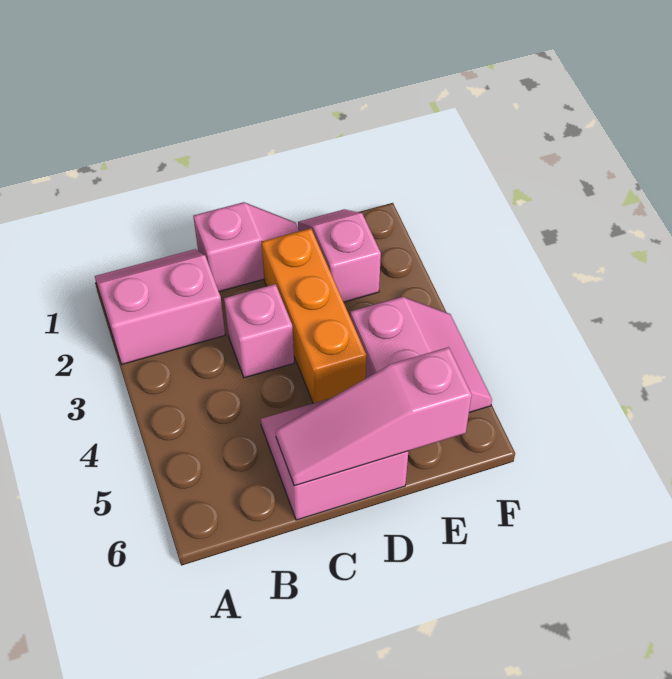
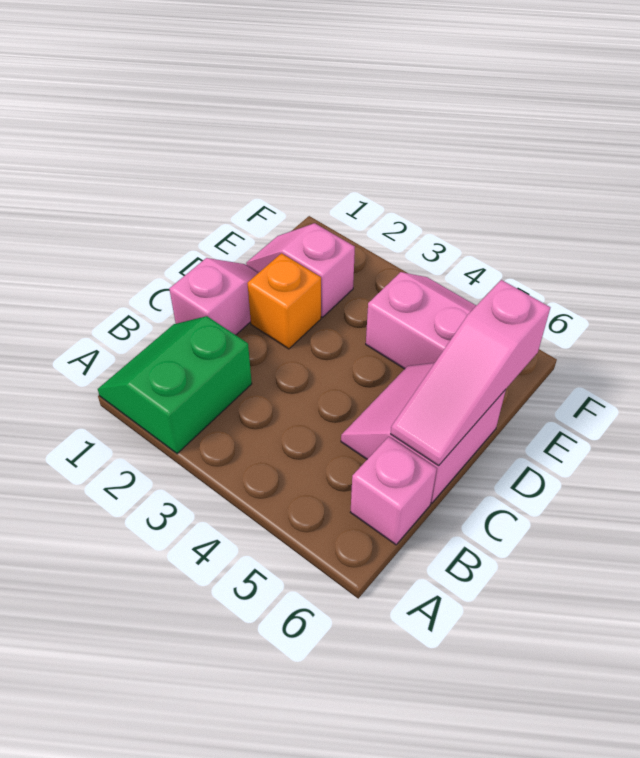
pink 2x2 slope [95,249,225,364] -> green 2x2 slope [98,316,252,454]
pink 1x1 brick [224,284,294,378] -> pink 1x1 brick moved to [351,437,437,545]
orange 1x3 brick [262,228,366,403] -> orange 1x1 brick [247,253,321,349]

